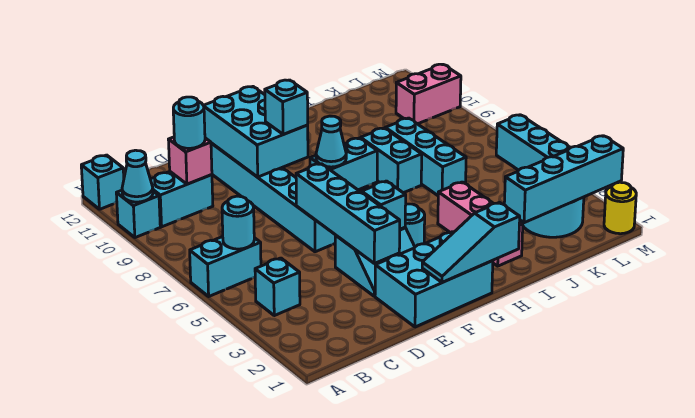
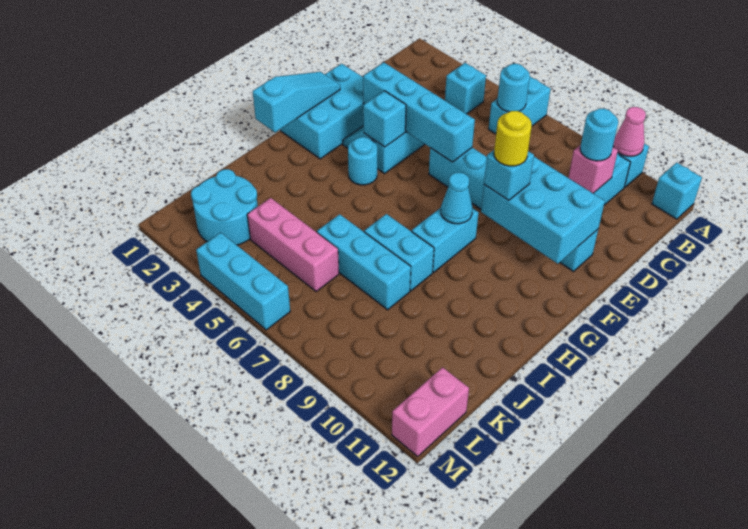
cyan 1x1 cone [122,150,153,202] -> pink 1x1 cone [613,107,646,156]
pink 1x3 brick [438,182,523,266] -> pink 1x3 brick moved to [247,198,339,292]
cyan 1x4 brick [504,136,623,223] -> none
pink 1x2 brick [396,64,461,124] -> pink 1x2 brick moved to [392,367,469,456]
yellow 1x1 round brick [604,182,636,234] -> yellow 1x1 round brick moved to [494,111,532,166]

